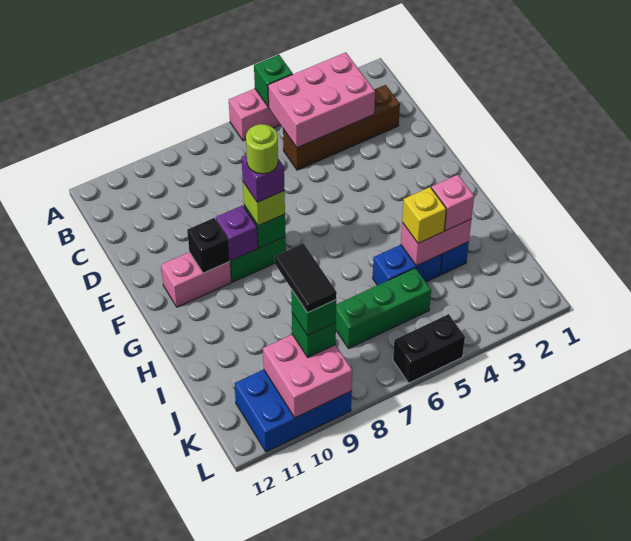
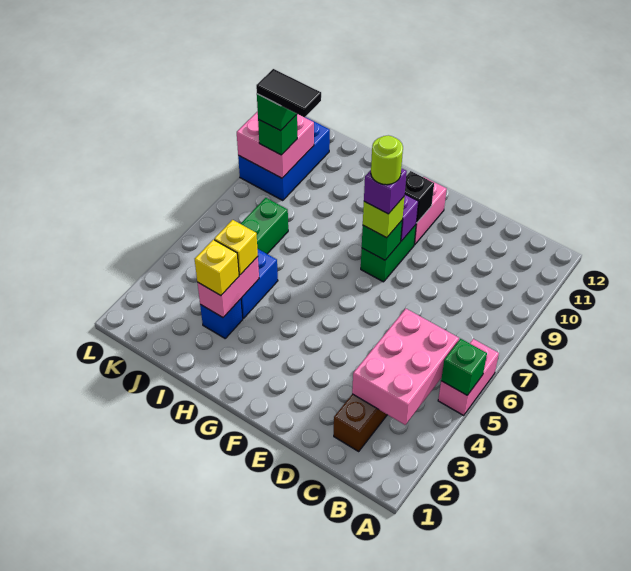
pink 1x1 brick [432,175,474,230] -> yellow 1x1 brick [195,240,239,296]
black 1x2 brick [393,314,465,383] -> none

